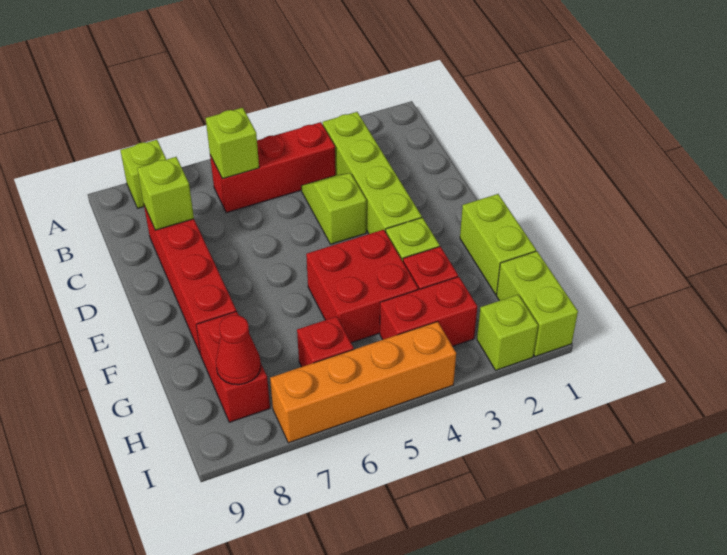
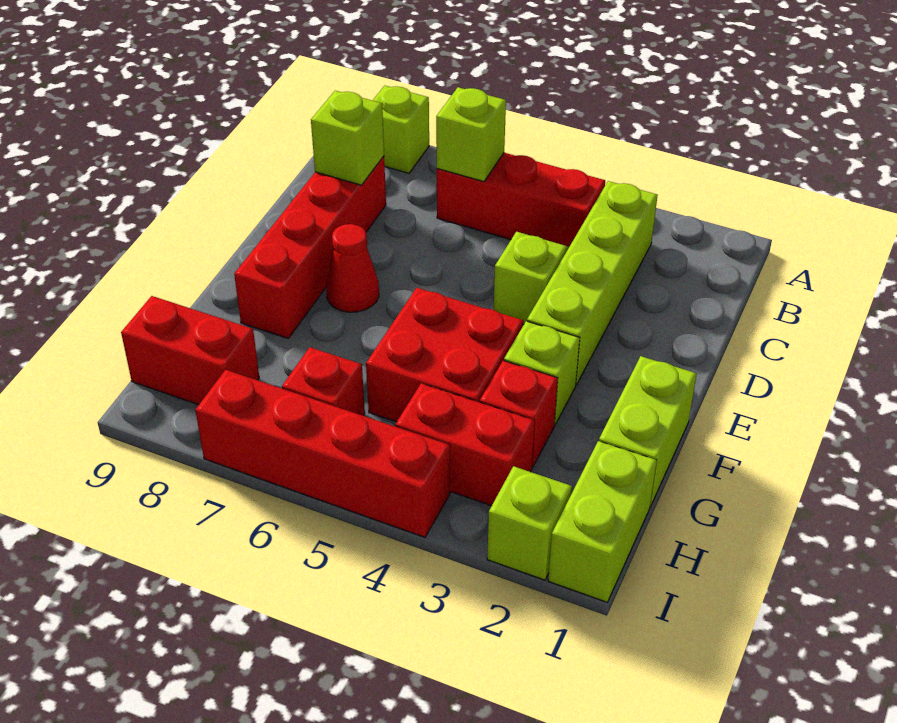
red 1x2 brick [196,311,270,422] -> red 1x2 brick turned to [121,296,259,405]
red 1x1 cone [216,315,261,385] -> red 1x1 cone moved to [326,224,379,312]
orange 1x4 brick [270,322,456,443] -> red 1x4 brick [195,370,450,537]

